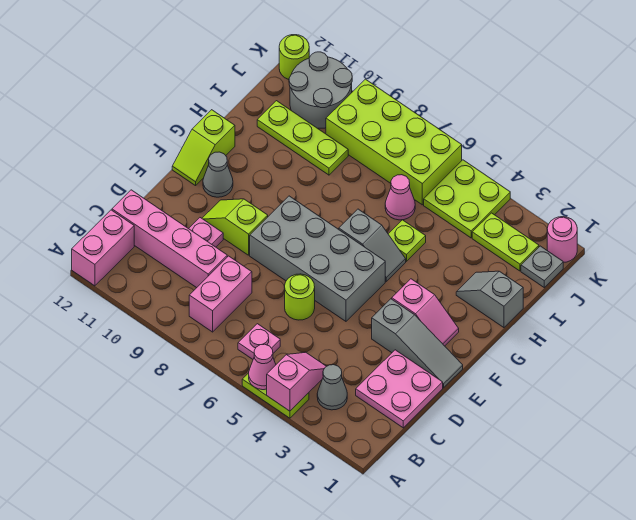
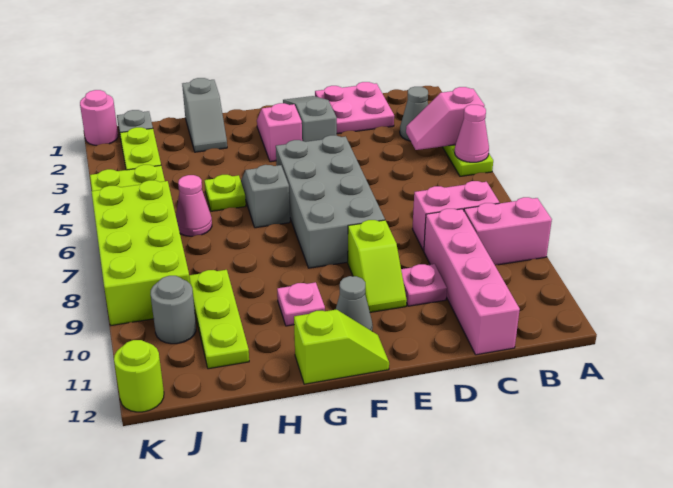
pink 1x2 brick [72,210,134,286] -> pink 1x2 brick moved to [464,197,552,265]
pink 1x1 plate [238,324,280,359] -> pink 1x1 plate moved to [277,282,325,326]
lime 1x1 round brick [285,274,315,320] -> none
grey 2x2 round brick [289,52,352,128] -> grey 1x1 round brick [151,276,196,344]

